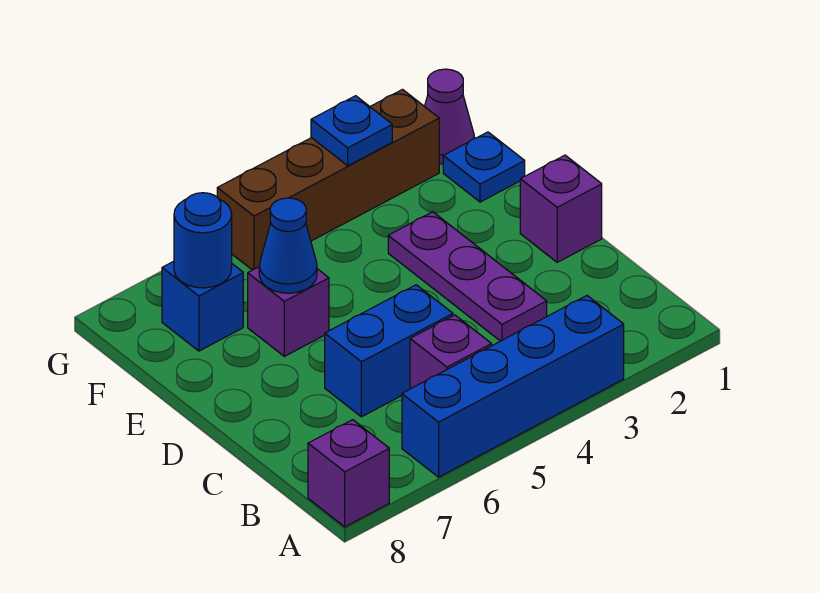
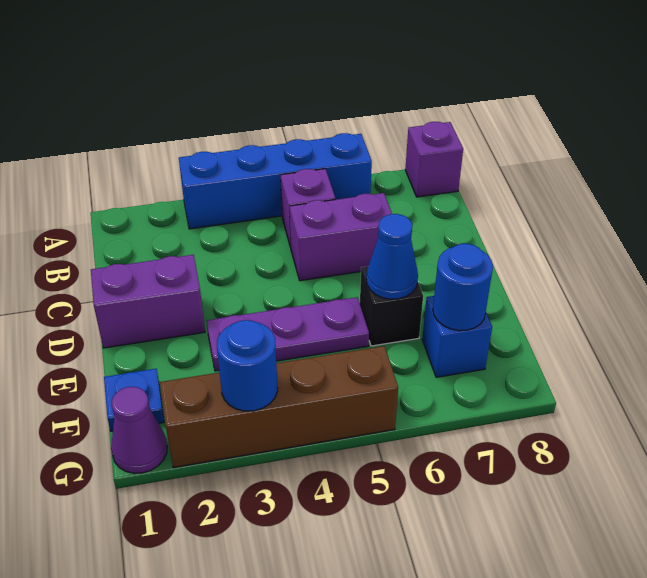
purple 1x3 plate [388,212,547,341] -> purple 1x3 plate turned to [207,297,369,371]
blue 1x2 brick [325,285,453,417] -> purple 1x2 brick [290,193,392,281]
purple 1x1 brick [520,155,602,262] -> purple 1x2 brick [91,255,205,348]
purple 1x1 brick [248,267,329,356] -> black 1x1 brick [360,266,423,346]
blue 1x1 plate [311,96,392,166] -> blue 1x1 round brick [217,320,278,411]

